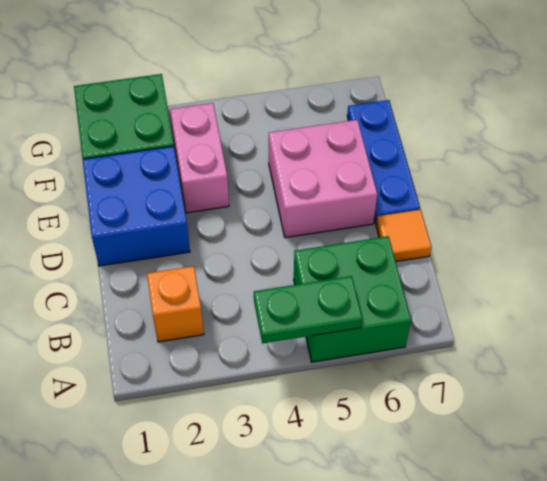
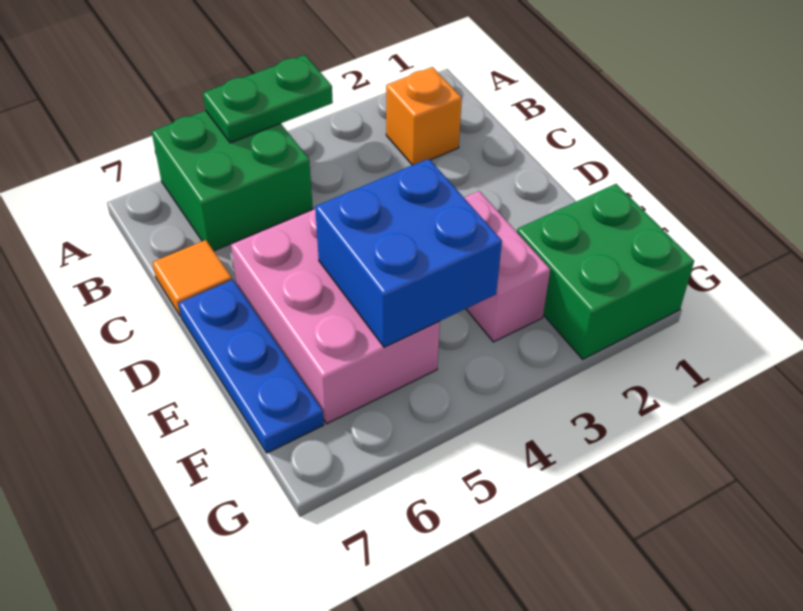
blue 2x2 brick [83,146,190,266] -> blue 2x2 brick moved to [315,159,502,347]
pink 2x2 brick [269,120,377,238] -> pink 2x3 brick [231,209,440,424]

